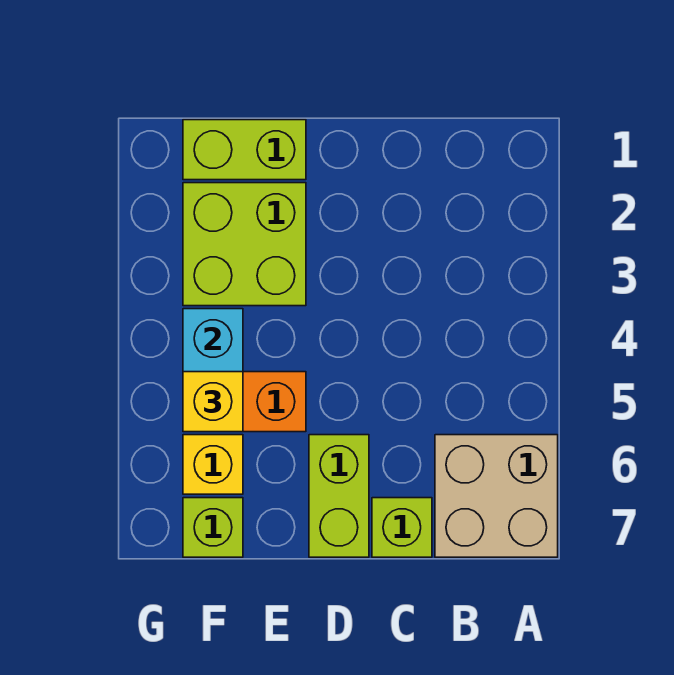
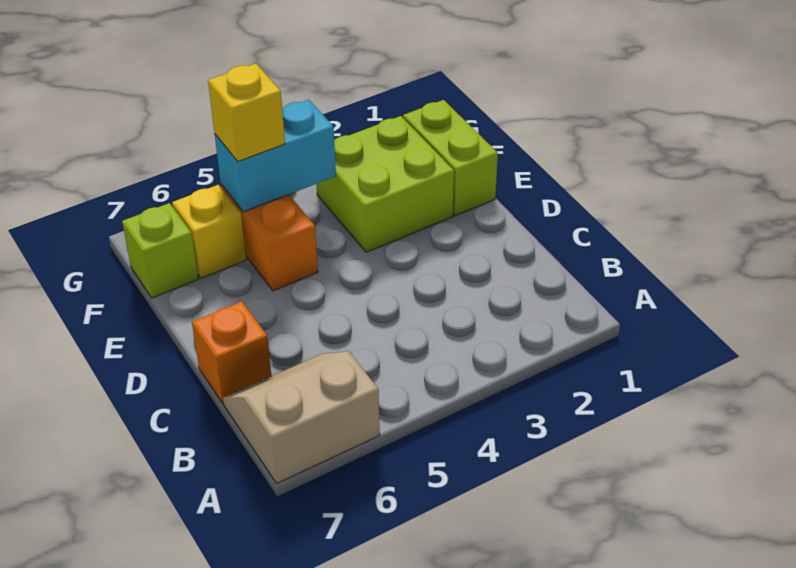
tan 2x2 brick [435,435,558,557] -> tan 2x2 slope [223,351,380,483]
lime 1x1 brick [372,498,432,557] -> orange 1x1 brick [192,301,271,404]
lime 1x2 brick [309,435,369,557] -> none

